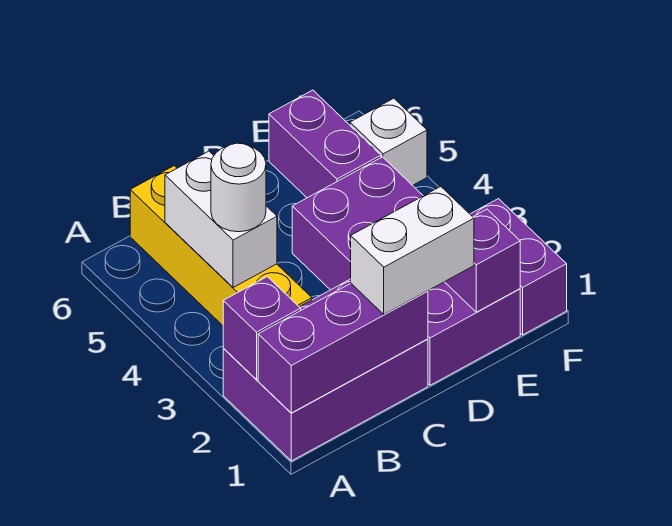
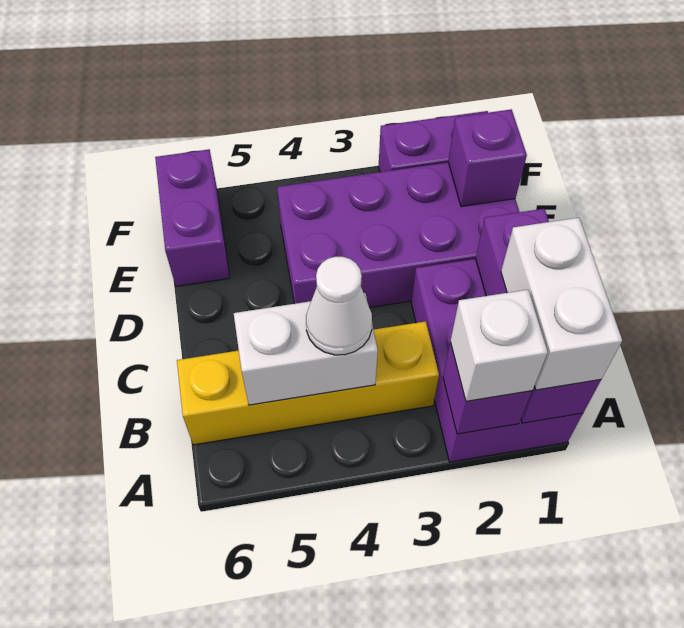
white 1x1 round brick [211,143,266,232] -> white 1x1 cone [306,257,372,355]
white 1x2 brick [351,187,474,314] -> white 1x2 brick moved to [501,218,622,390]
purple 1x2 brick [269,90,381,198] -> purple 1x2 brick turned to [155,149,229,286]
white 1x1 brick [350,98,427,185] -> white 1x1 brick moved to [450,290,548,401]

